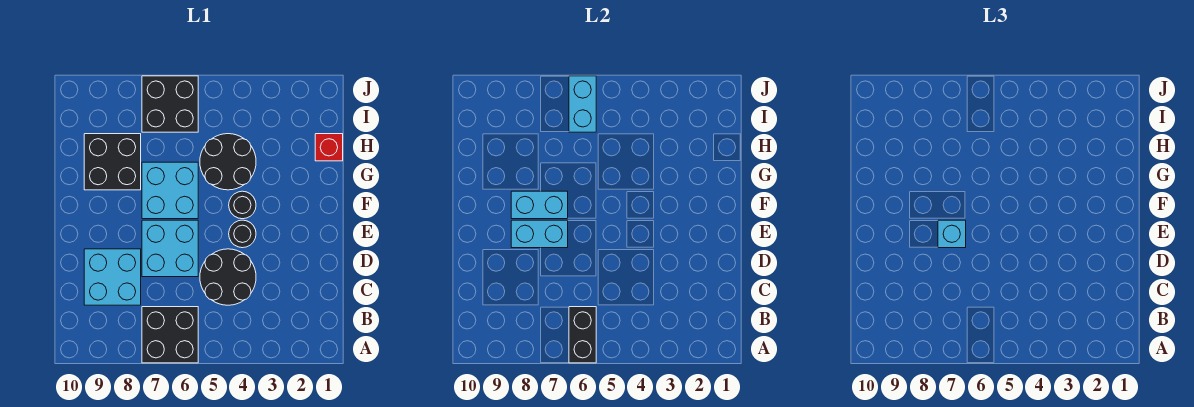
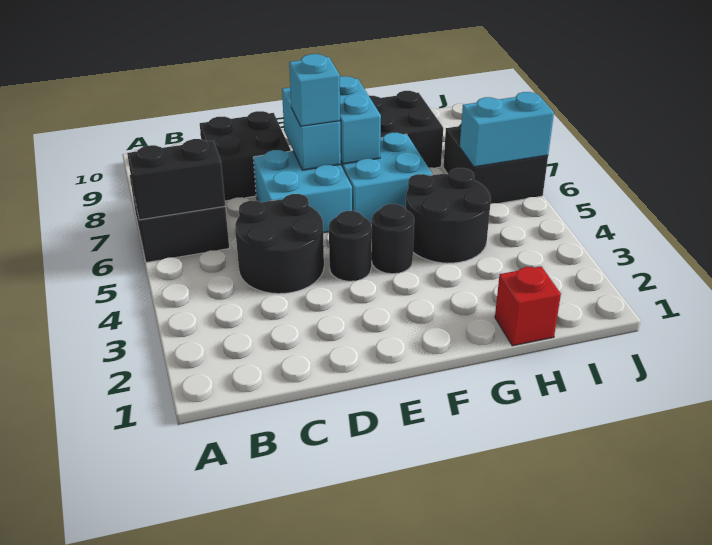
cyan 2x2 brick [84,249,141,305] -> black 2x2 brick [200,111,291,201]

